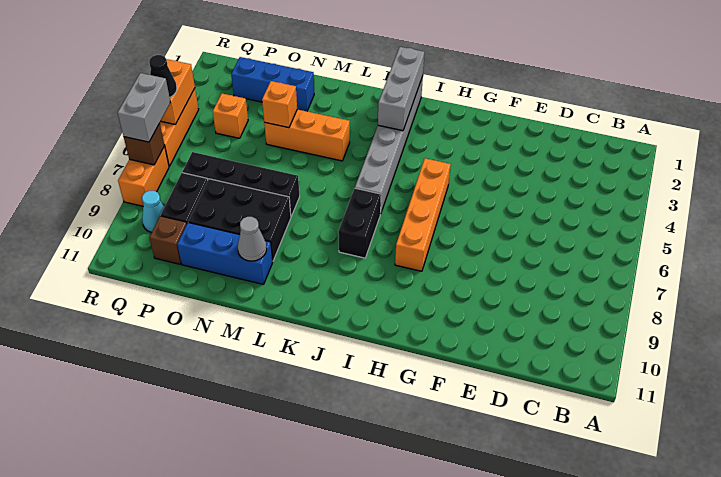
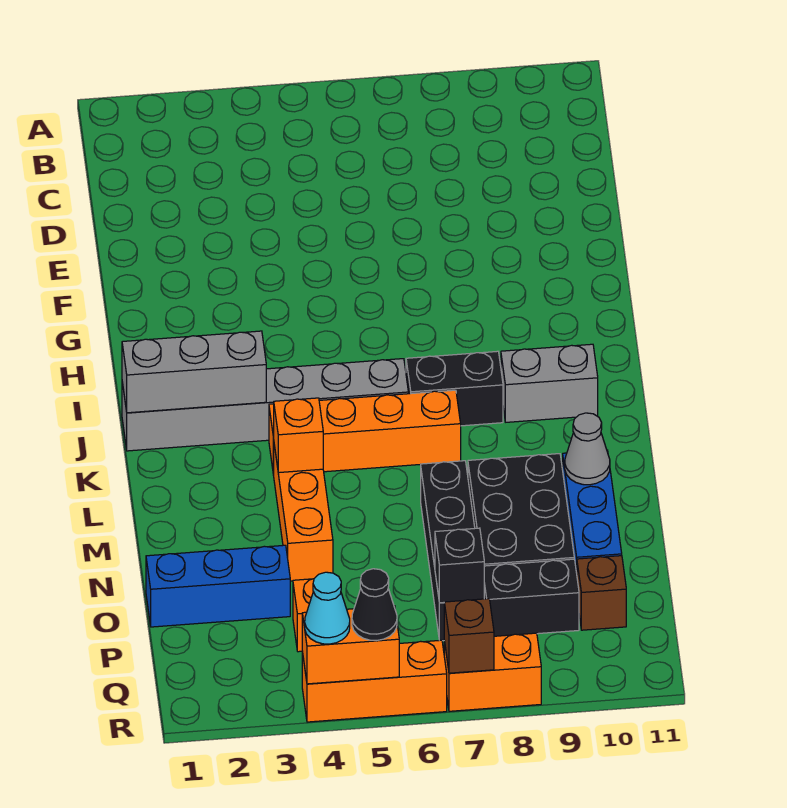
orange 1x4 brick [395,158,451,271] -> orange 1x4 brick moved to [269,390,461,475]
blue 1x3 brick [231,57,314,111] -> blue 1x3 brick turned to [146,545,290,627]
orange 1x1 brick [262,81,297,128] -> orange 1x1 brick moved to [273,398,323,473]
none -> black 1x1 brick [435,528,484,603]
cyan 1x1 cone [142,191,164,233] -> cyan 1x1 cone moved to [305,572,350,644]
grey 1x2 brick [118,73,170,142] -> grey 1x2 brick moved to [501,344,598,422]

